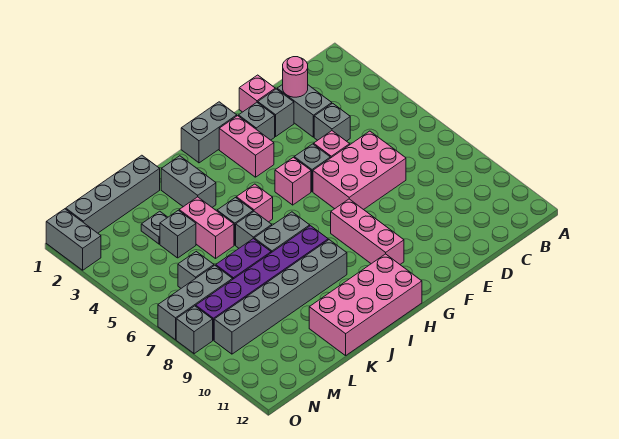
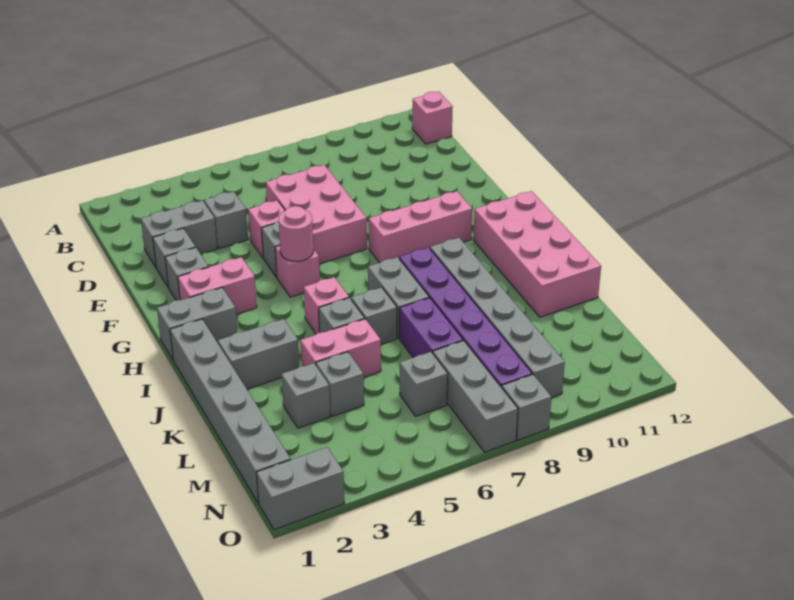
pink 1x1 round brick [283,57,308,97] -> pink 1x1 round brick moved to [279,206,313,261]
pink 1x1 brick [239,75,275,112] -> pink 1x1 brick moved to [412,91,453,144]
grey 1x2 brick [181,102,237,163] -> grey 1x2 brick turned to [157,288,237,359]
grey 1x4 brick [66,155,160,233] -> grey 1x6 brick [170,319,291,503]
grey 1x1 plate [141,211,168,244] -> grey 1x1 brick [281,363,330,428]

